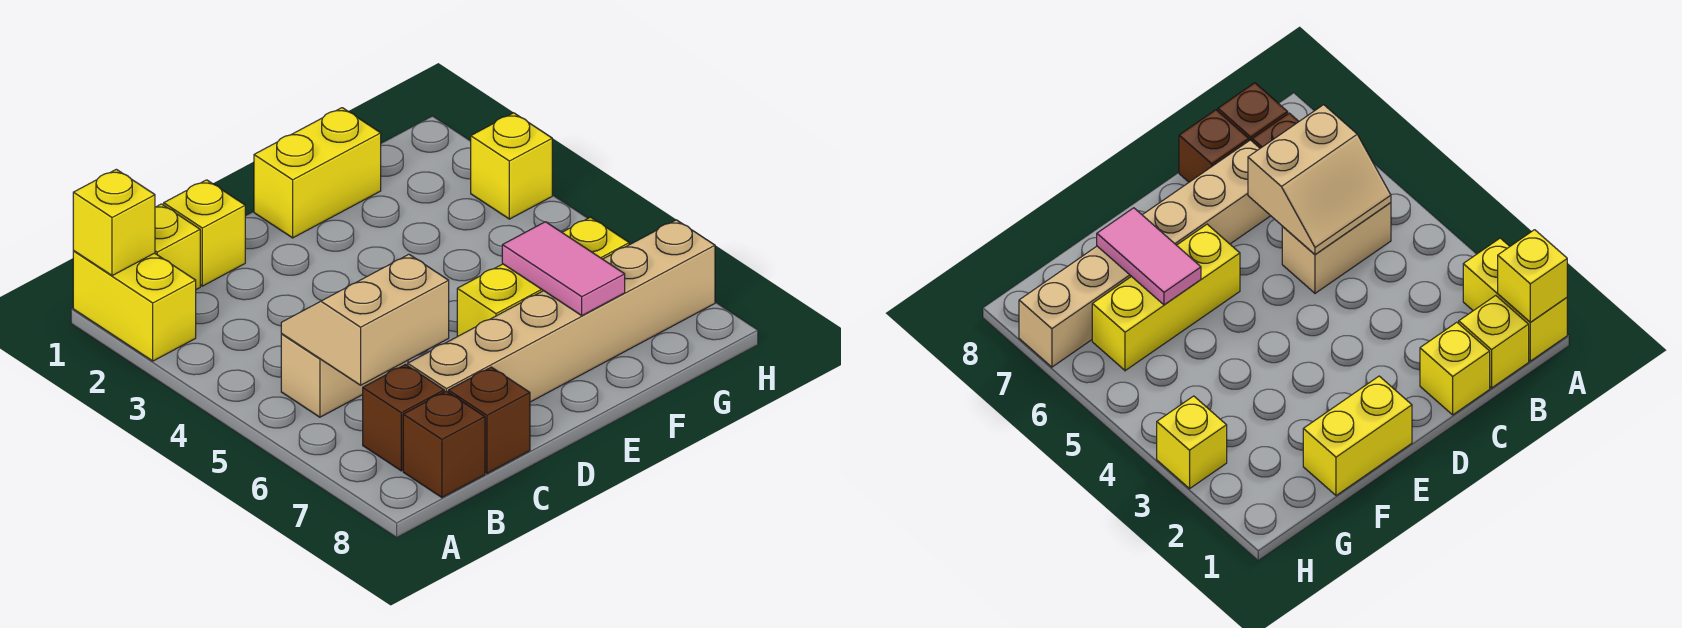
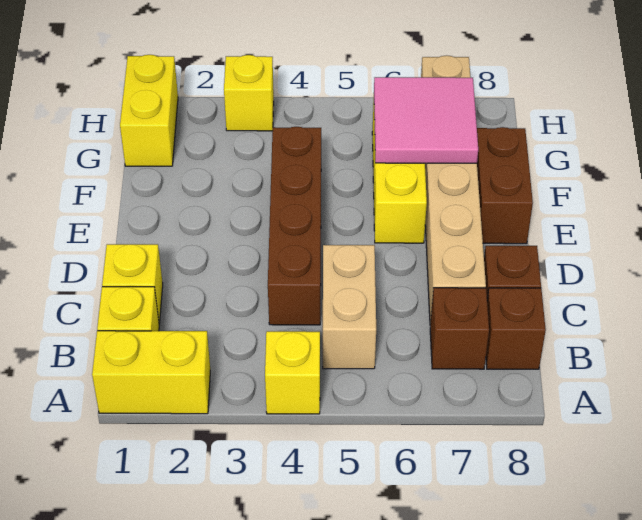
yellow 1x1 brick [73,169,155,276] -> yellow 1x1 brick moved to [265,331,320,414]
tan 2x2 slope [281,254,449,385] -> none
none -> brown 1x4 brick [268,127,321,325]
yellow 1x2 brick [254,108,381,238] -> yellow 1x2 brick moved to [120,55,178,166]
none -> brown 1x2 brick [477,127,533,244]
pink 1x2 tile [502,222,625,315] -> pink 2x2 tile [374,77,478,163]

